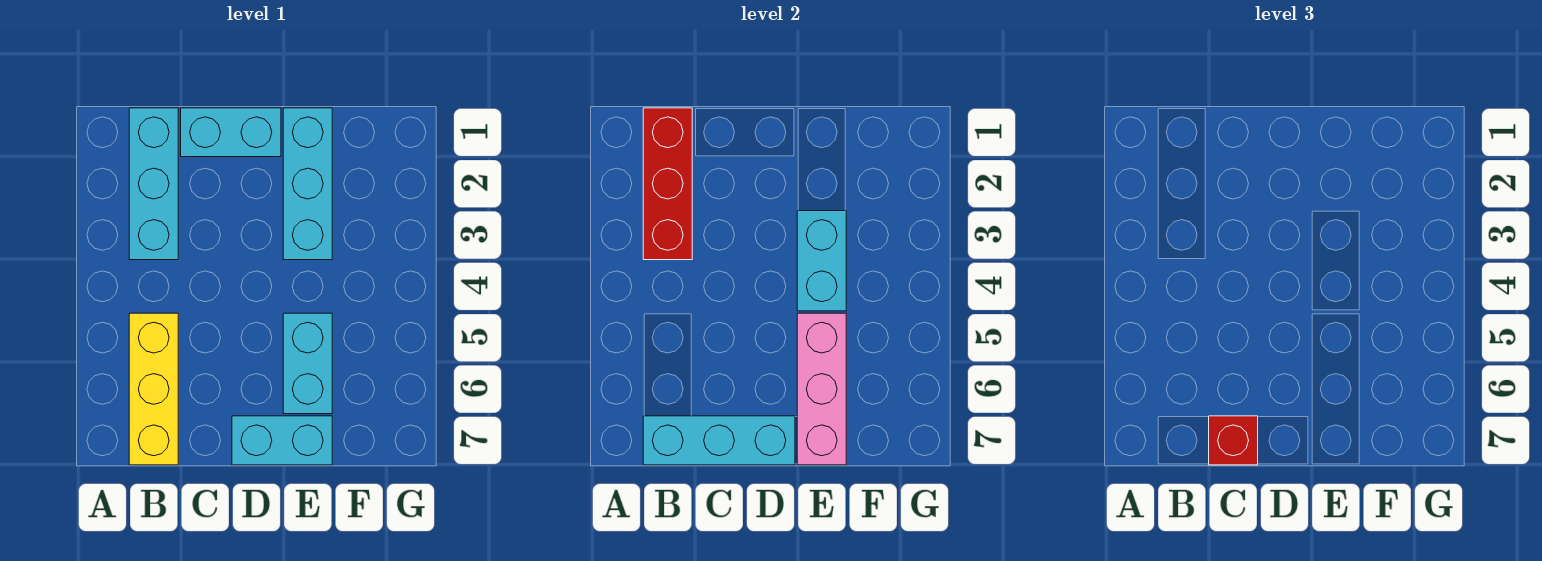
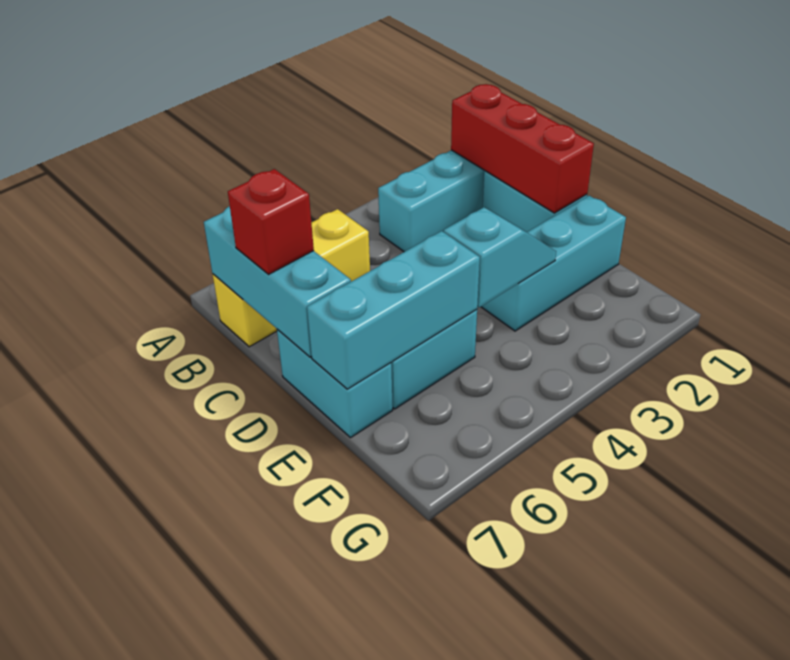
red 1x3 brick [643,108,692,260] -> red 1x3 brick turned to [451,84,594,213]
cyan 1x2 brick [797,211,846,311] -> cyan 1x2 slope [444,207,556,307]
pink 1x3 brick [797,313,846,465] -> cyan 1x3 brick [307,231,480,389]

